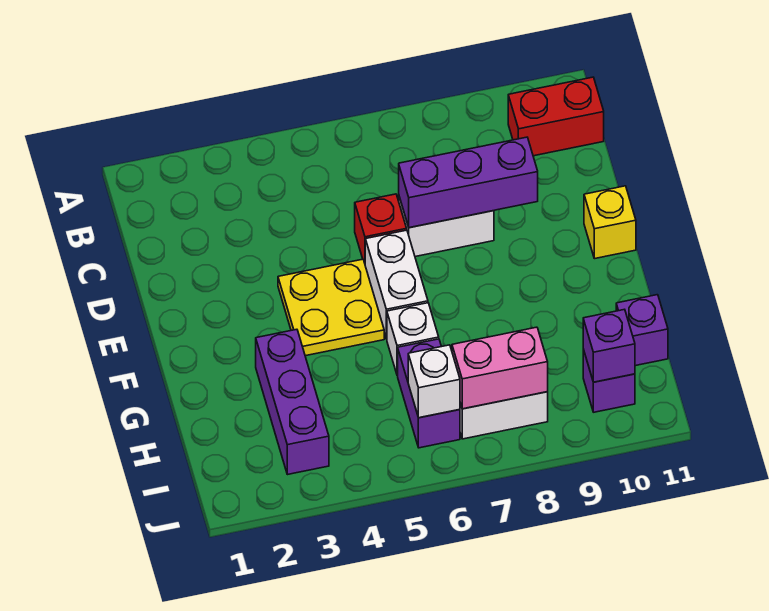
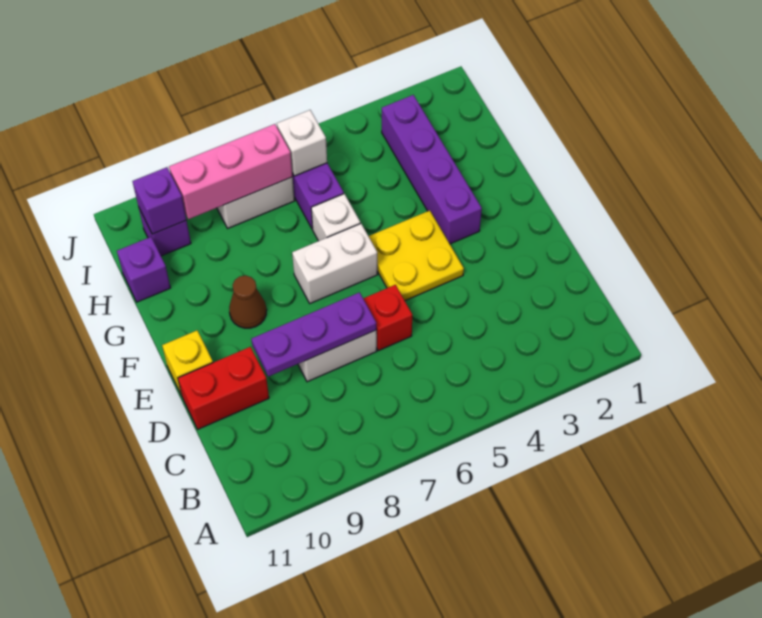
red 1x2 brick [508,77,604,156] -> red 1x2 brick moved to [178,347,269,429]
purple 1x3 brick [399,137,538,228] -> purple 1x3 plate [251,292,376,377]
white 1x2 brick [365,230,428,339] -> white 1x2 brick turned to [292,223,378,303]
none -> brown 1x1 cone [229,275,267,328]
purple 1x3 brick [256,329,329,475] -> purple 1x4 brick [382,95,482,244]
pink 1x2 brick [452,327,548,409] -> pink 1x3 brick [169,124,293,219]

